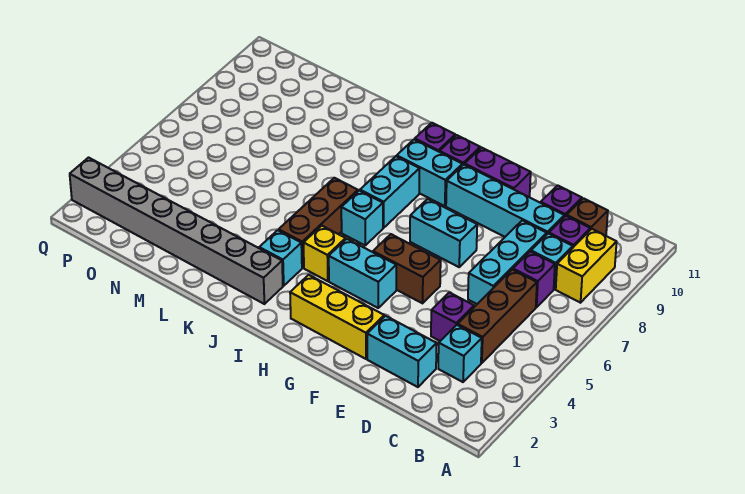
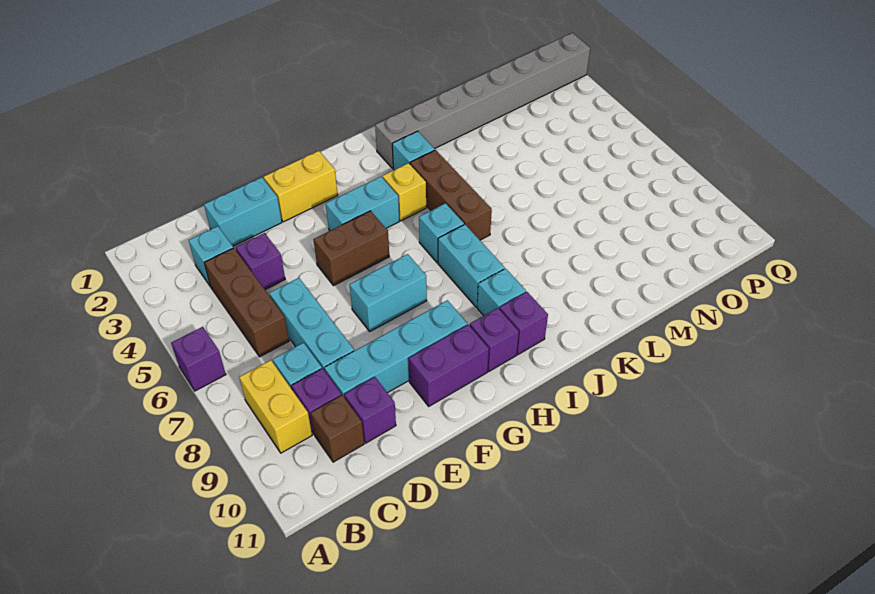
purple 1x1 brick [513,251,555,307] -> purple 1x1 brick moved to [171,327,226,391]
yellow 1x3 brick [290,275,384,359] -> yellow 1x2 brick [263,151,338,222]
cyan 1x2 brick [397,139,463,206] -> cyan 1x1 brick [477,268,526,316]

